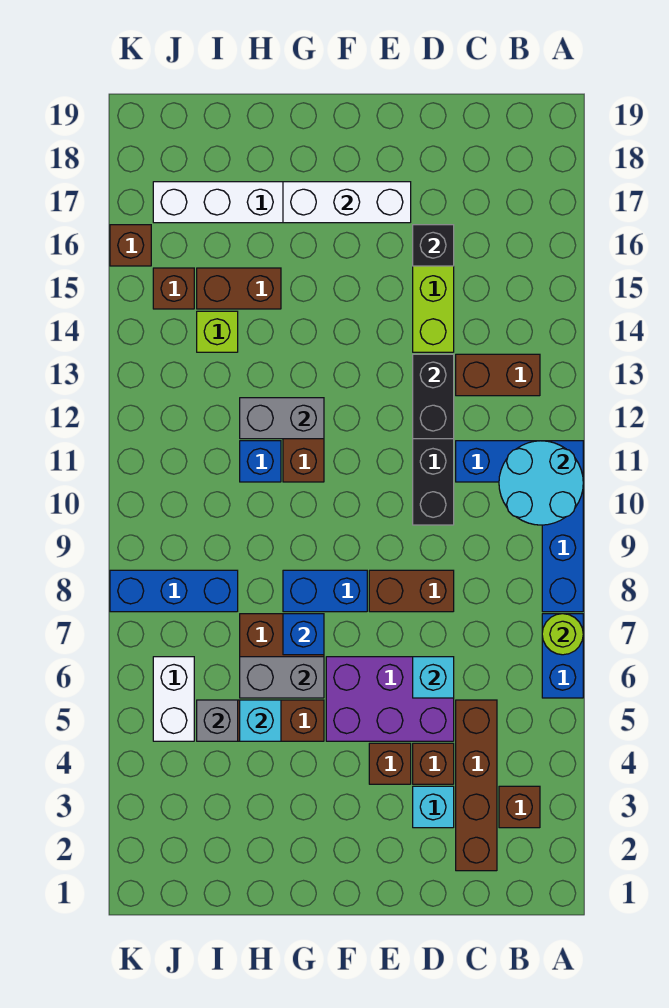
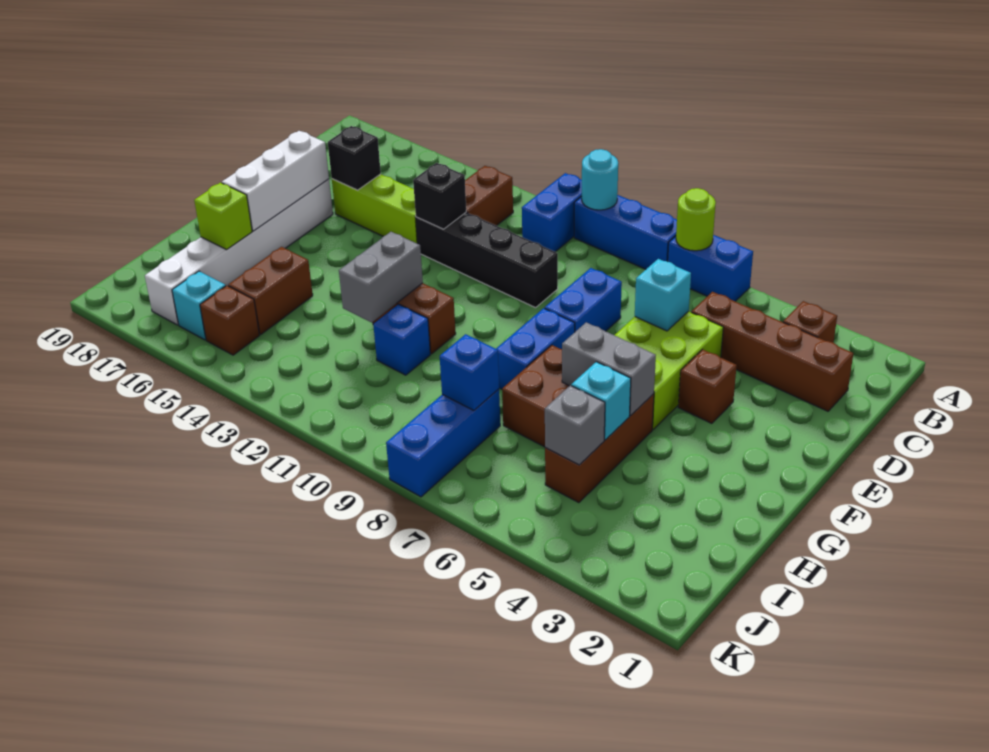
cyan 2x2 round brick [499,441,583,525] -> cyan 1x1 round brick [582,149,618,210]
blue 1x3 brick [456,441,583,482] -> blue 1x2 brick [522,173,582,252]
cyan 1x1 brick [413,786,454,828] -> cyan 1x1 brick moved to [172,271,226,340]
brown 1x1 brick [413,743,454,784] -> none
purple 2x3 brick [326,657,454,741] -> lime 2x3 brick [615,311,723,429]
brown 1x2 brick [369,570,454,612] -> blue 1x2 brick [545,268,622,332]
black 1x2 brick [413,354,454,439] -> black 1x1 brick [413,163,466,229]
grey 1x2 brick [240,657,324,698] -> grey 1x2 brick turned to [562,322,656,416]
blue 1x1 brick [283,614,324,655] -> blue 1x1 brick moved to [440,334,499,411]
lime 1x1 brick [197,311,238,352] -> lime 1x1 brick moved to [194,183,252,250]
white 1x2 brick [153,657,194,741] -> none
brown 1x1 brick [110,225,151,266] -> none

